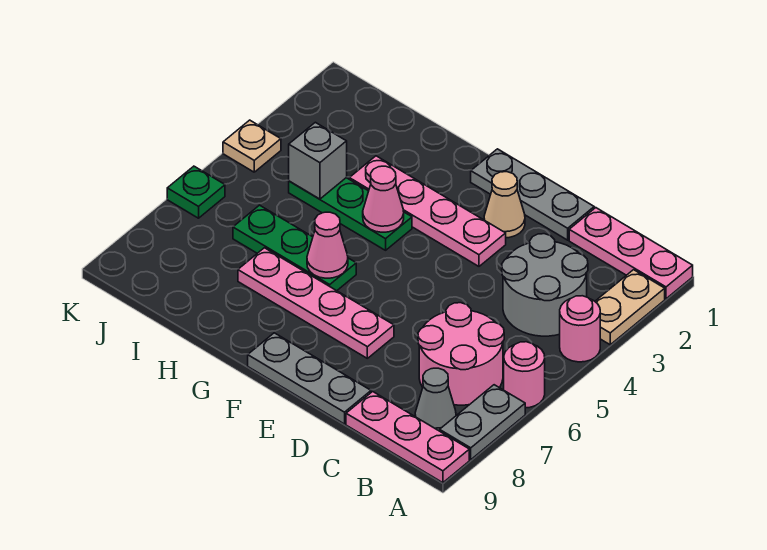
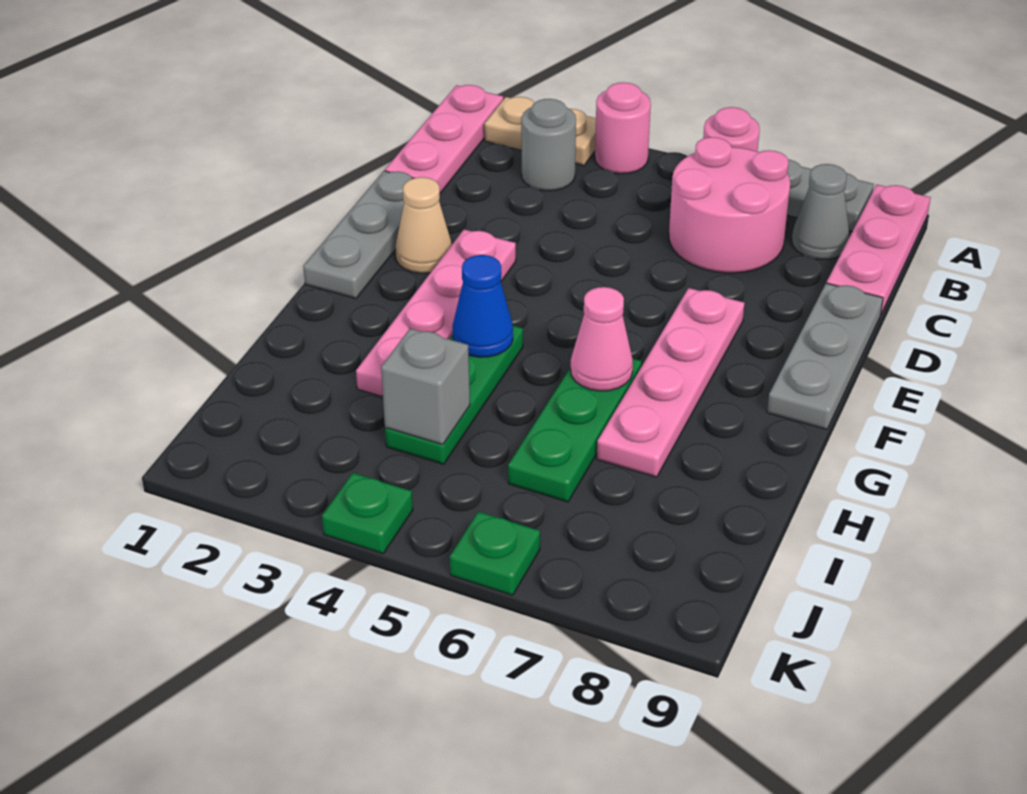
grey 2x2 round brick [502,234,588,336] -> grey 1x1 round brick [521,99,576,191]
pink 1x1 cone [363,166,404,232] -> blue 1x1 cone [452,255,513,357]
tan 1x1 plate [223,120,281,172] -> green 1x1 plate [322,473,413,554]

